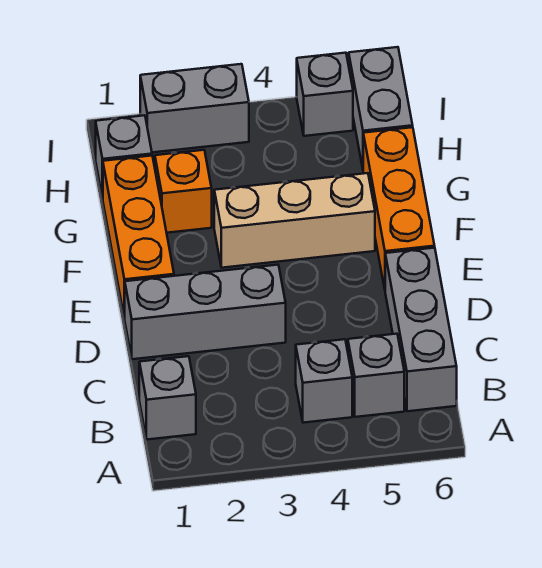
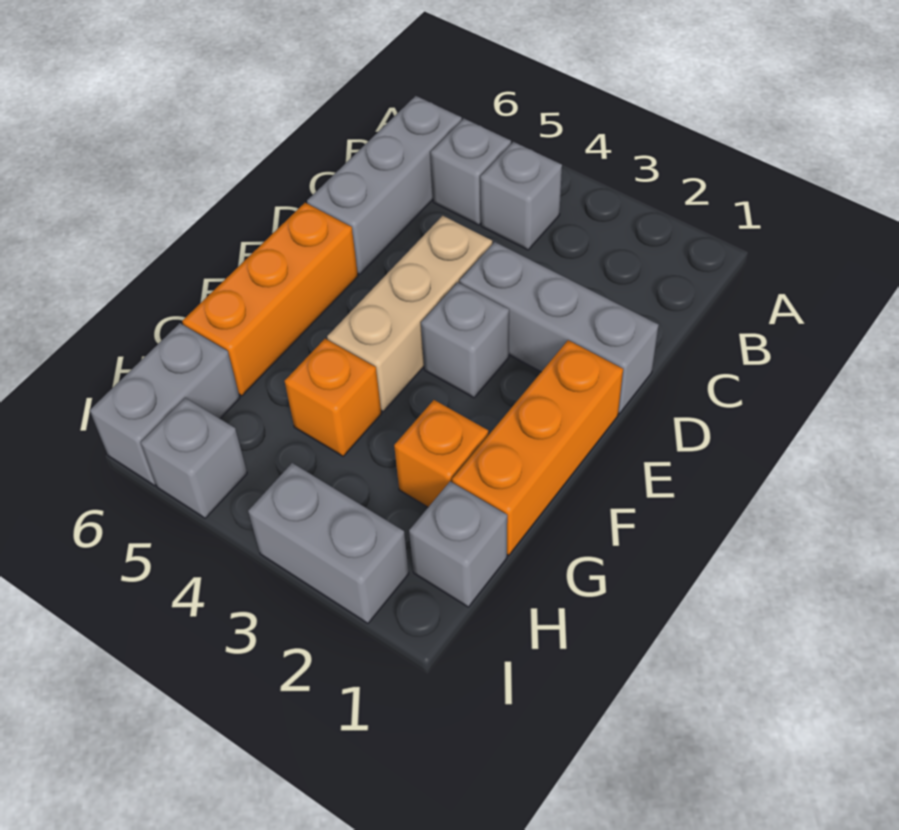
grey 1x1 brick [139,356,196,439] -> grey 1x1 brick moved to [421,282,509,398]
tan 1x3 brick [214,173,375,268] -> tan 1x3 brick turned to [327,216,492,412]
none -> orange 1x1 brick [285,339,381,456]

